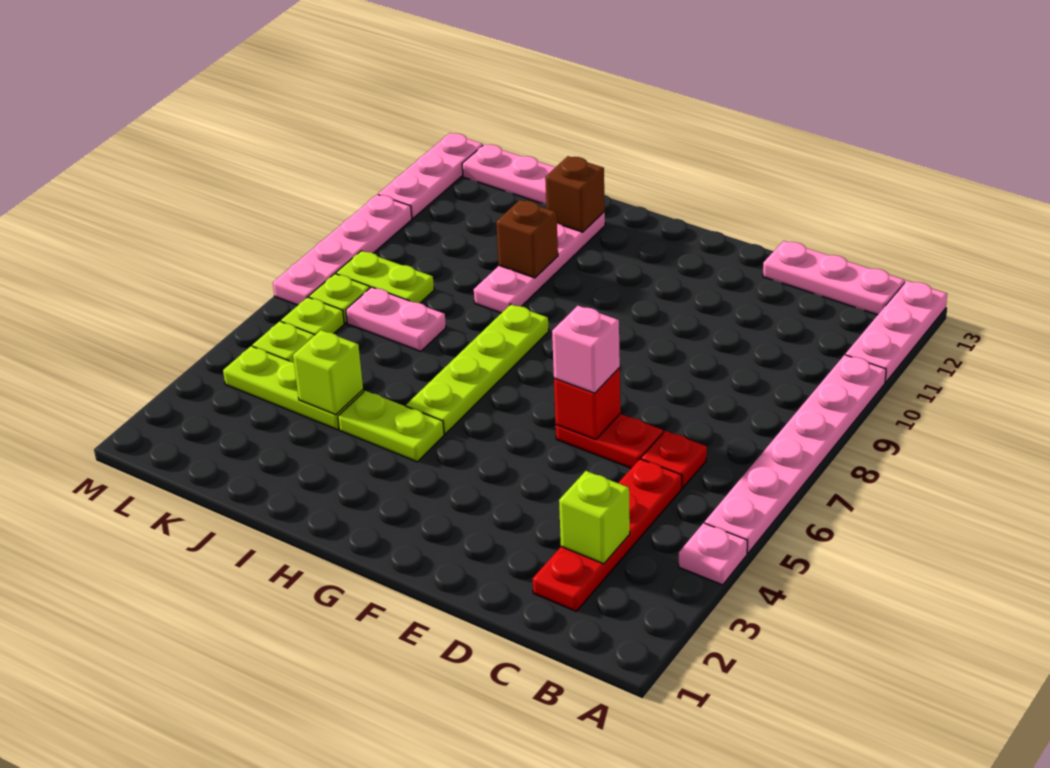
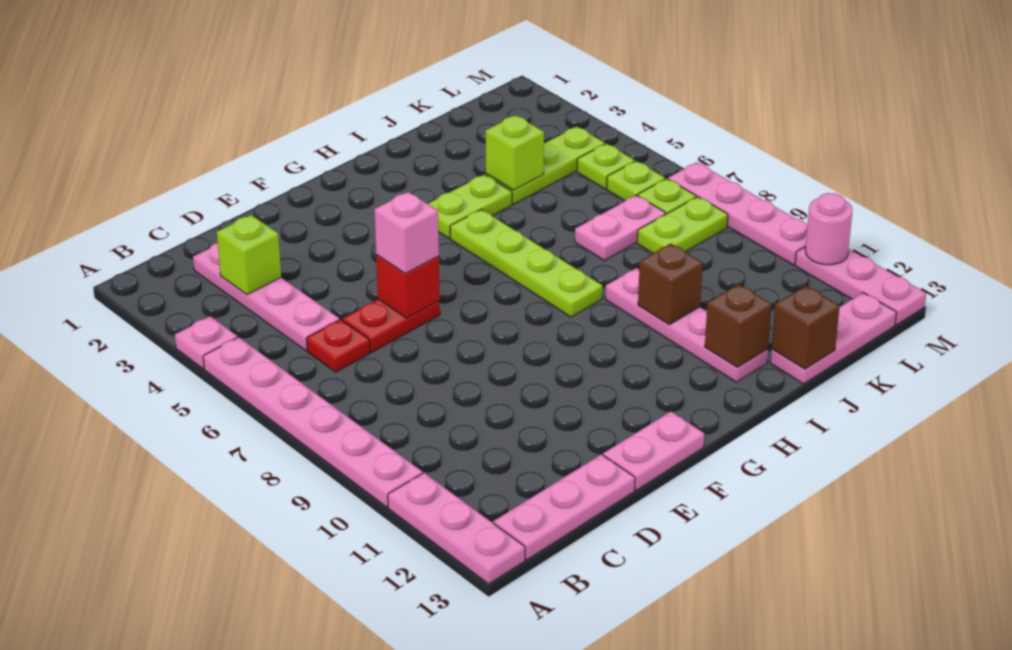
red 1x4 plate [533,459,682,611] -> pink 1x4 plate [193,243,340,351]
none -> pink 1x2 plate [603,412,704,490]
none -> brown 1x1 brick [772,286,840,369]
none -> pink 1x1 round brick [805,193,852,265]

